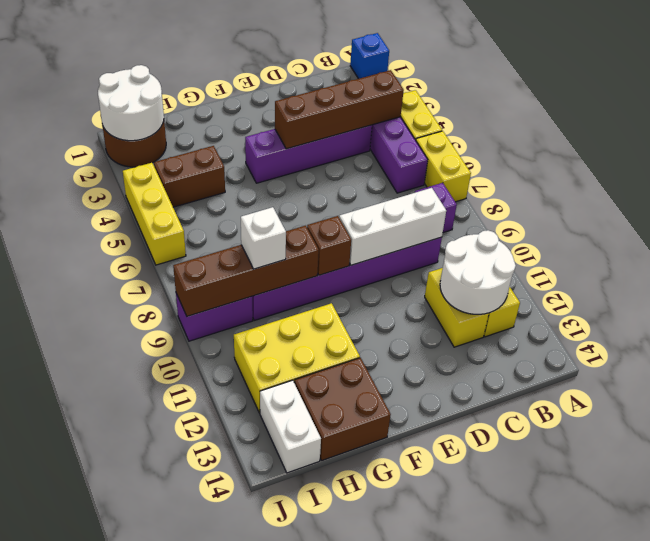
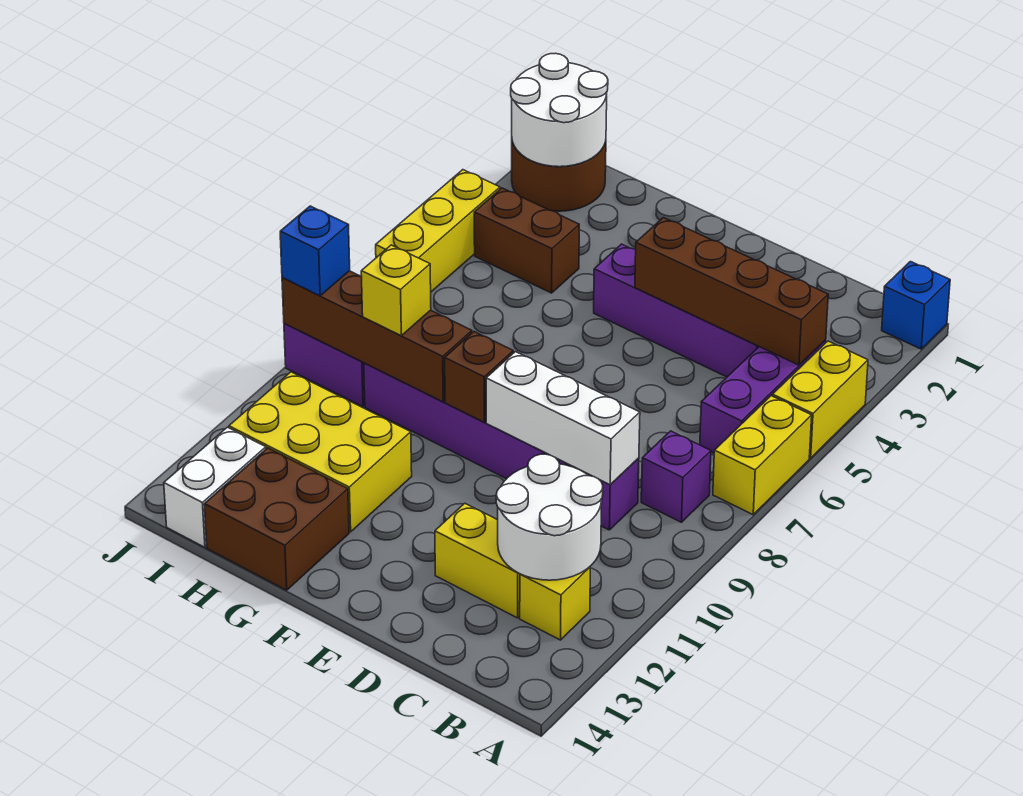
yellow 1x2 brick [425,268,489,347] -> yellow 1x2 brick turned to [435,503,520,618]
white 1x1 brick [241,207,286,269] -> yellow 1x1 brick [361,245,431,336]
none -> blue 1x1 brick [280,206,350,296]

